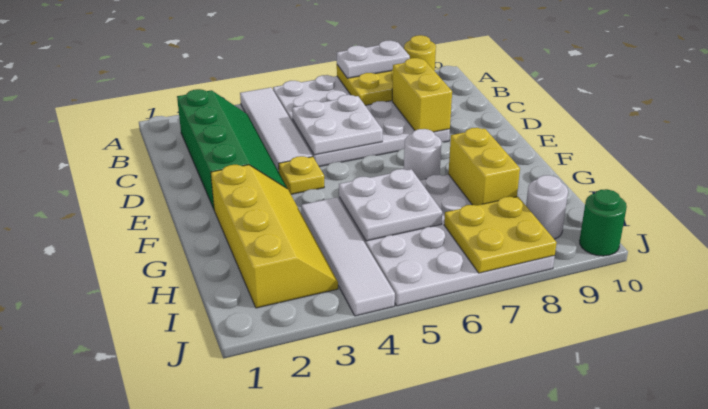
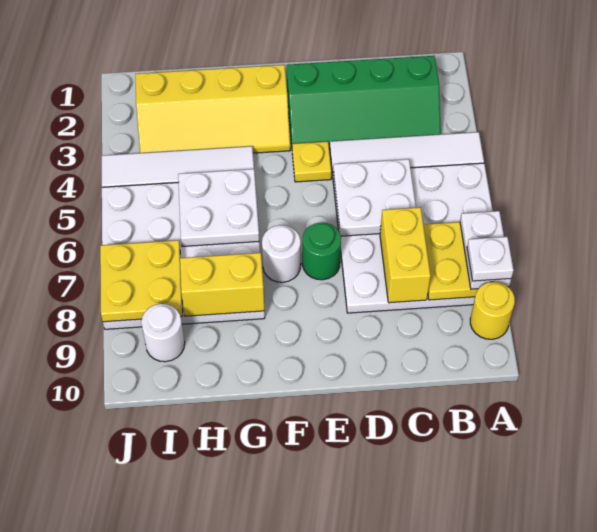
none -> white 1x1 plate [467,237,514,281]
yellow 1x2 brick [392,58,452,132] -> yellow 1x2 brick turned to [380,207,431,303]
green 1x1 round brick [580,189,627,256] -> green 1x1 round brick moved to [302,223,341,280]

